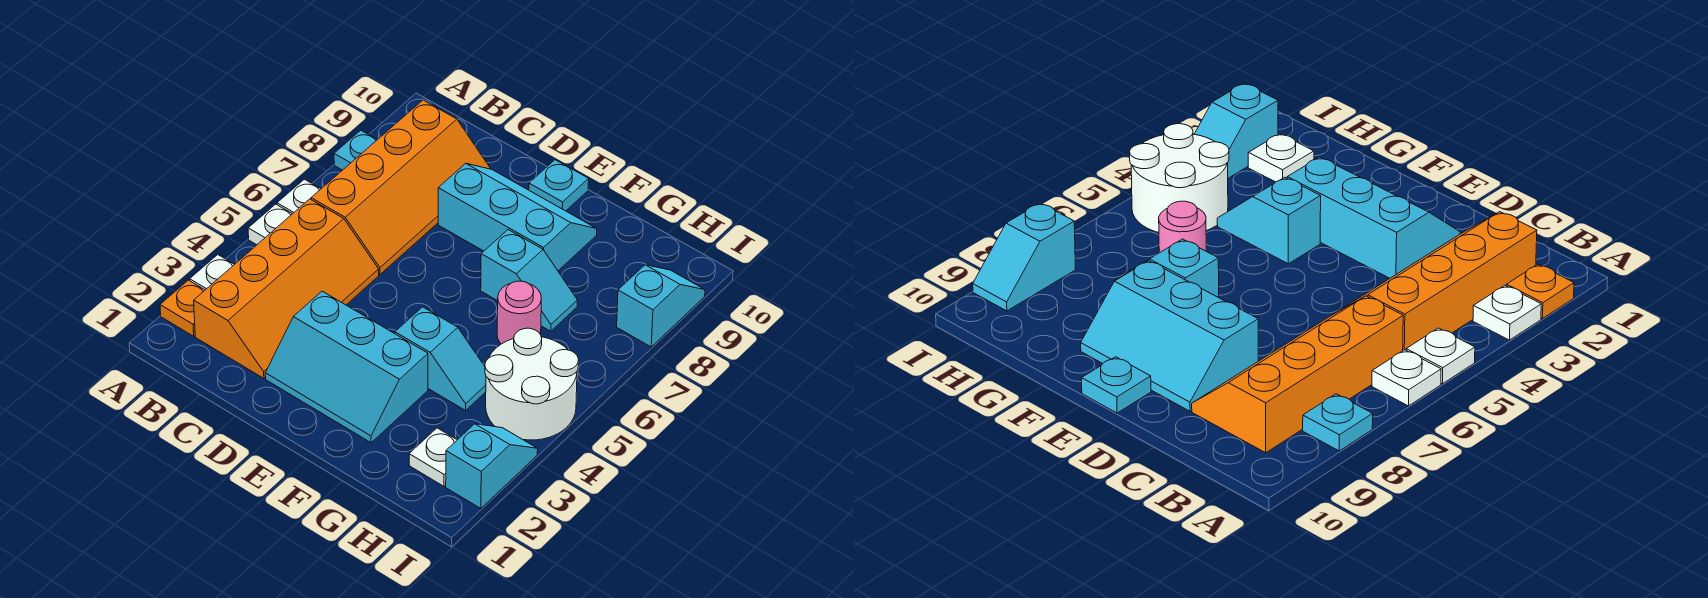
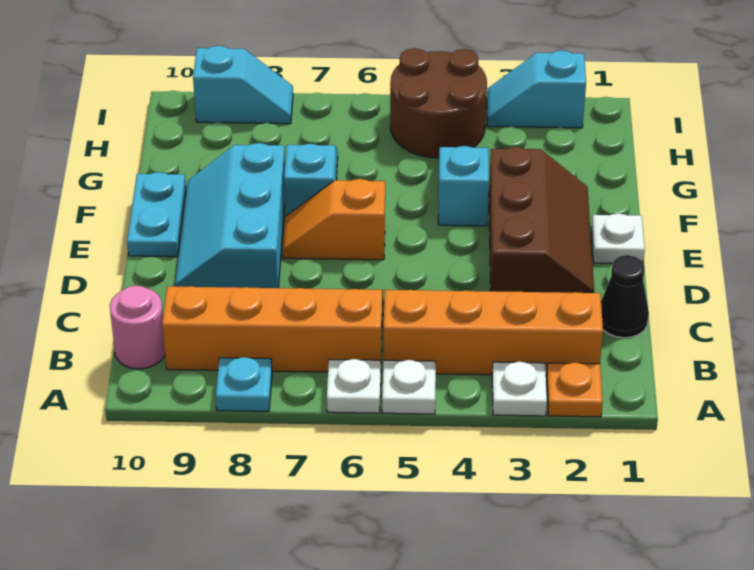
none -> black 1x1 cone [601,255,649,338]
cyan 2x3 slope [265,291,428,443] -> brown 2x3 slope [489,147,594,293]
none -> orange 1x2 slope [283,179,385,260]
cyan 1x1 plate [529,160,589,211] -> cyan 1x2 plate [127,172,186,257]
pink 1x1 round brick [497,281,541,344] -> pink 1x1 round brick moved to [110,285,165,369]
white 1x1 plate [409,428,457,486] -> white 1x1 plate moved to [591,213,645,263]
white 2x2 round brick [485,328,579,440] -> brown 2x2 round brick [390,48,487,158]
cyan 1x2 slope [617,265,705,347] -> cyan 1x2 slope turned to [193,46,293,124]

